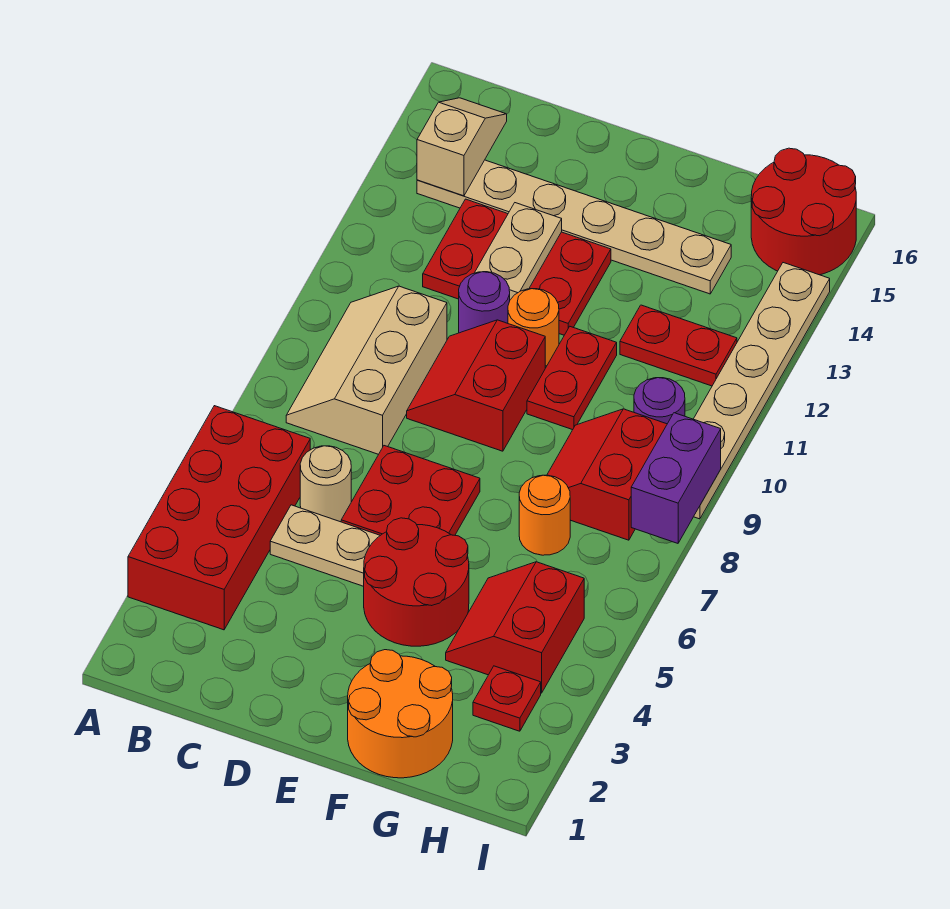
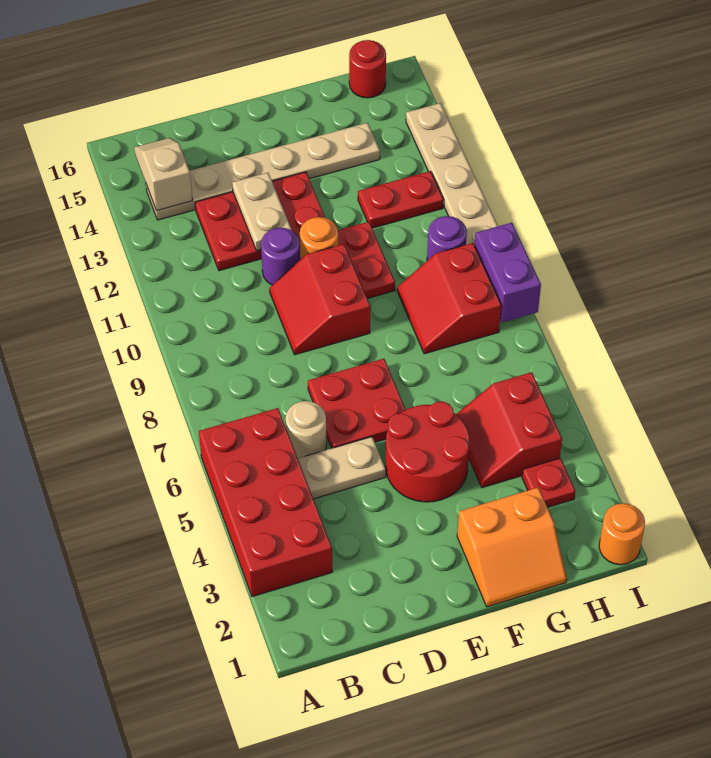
tan 2x3 slope [286,286,447,454] -> none
orange 2x2 round brick [348,650,453,778] -> orange 2x2 slope [457,488,567,607]
orange 1x1 round brick [519,475,570,555] -> orange 1x1 round brick moved to [599,503,645,565]
red 2x2 round brick [751,148,856,275] -> red 1x1 round brick [349,40,386,98]

